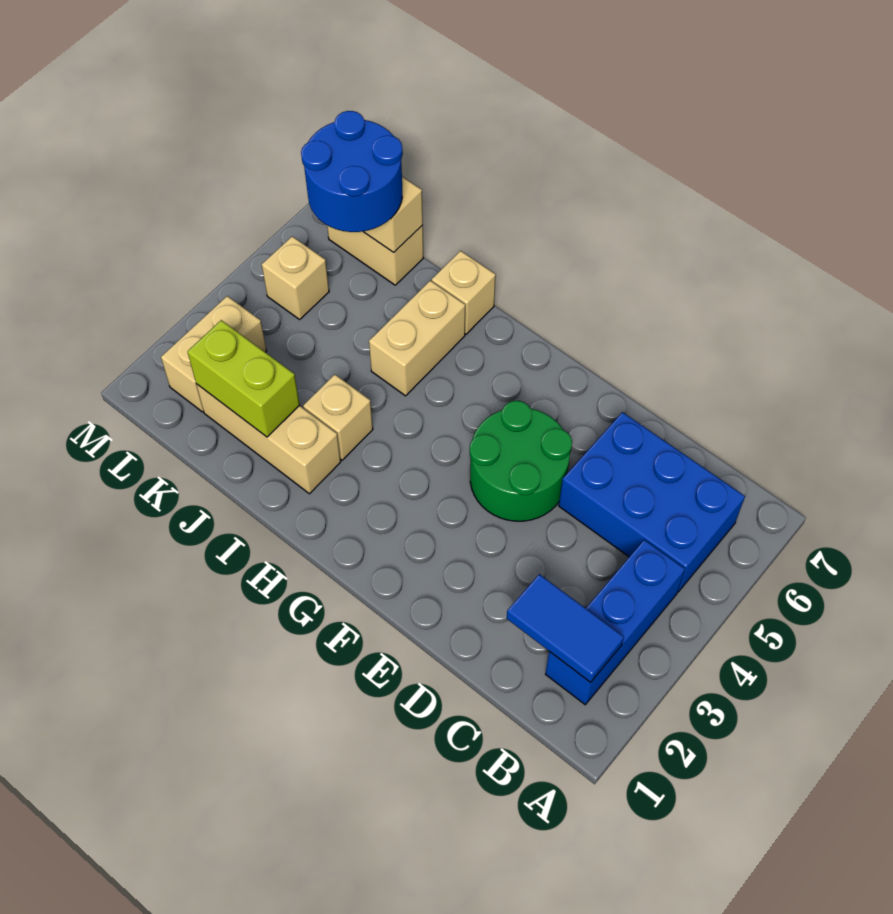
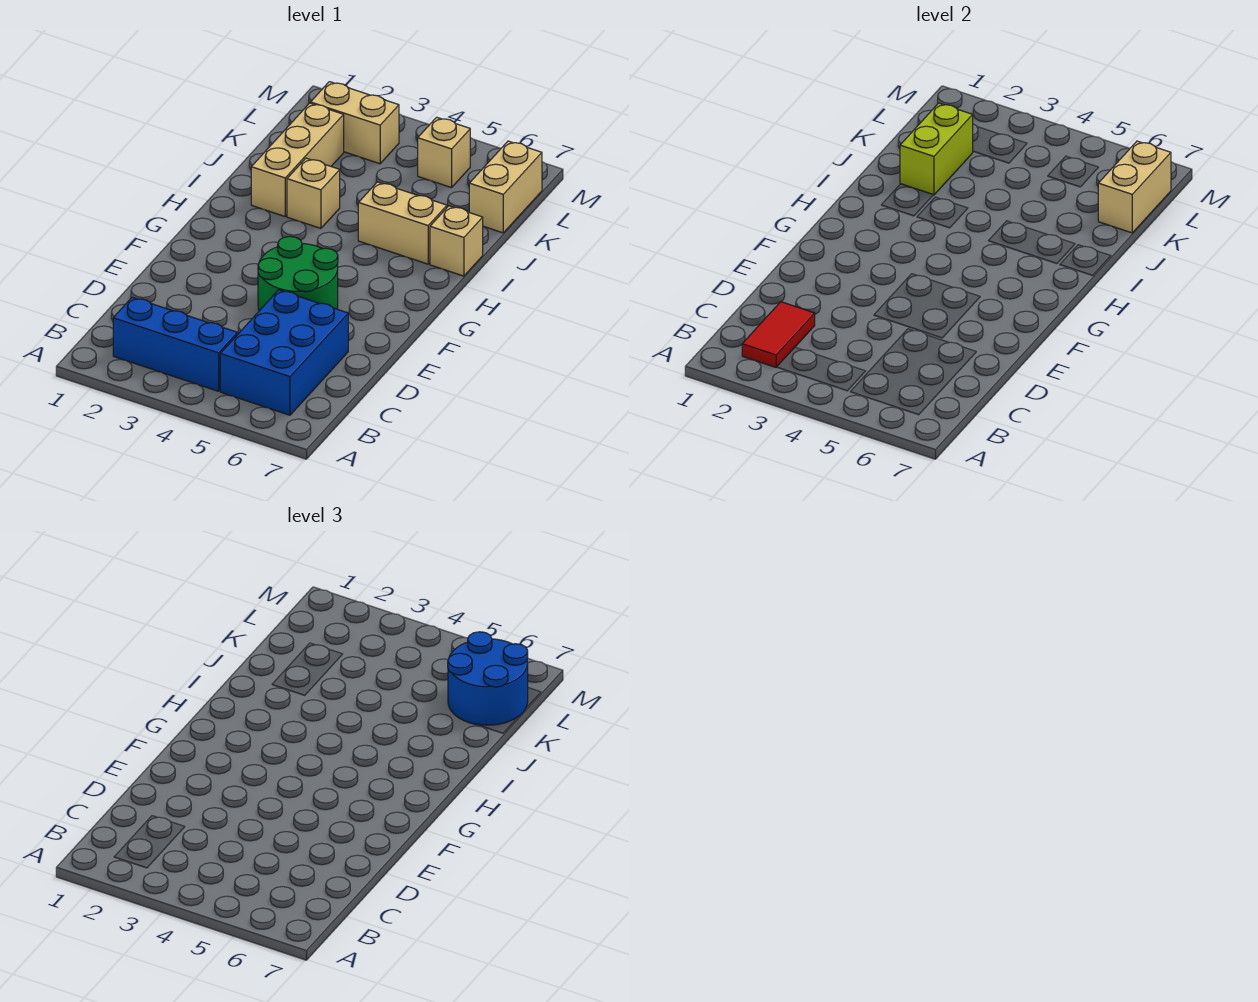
blue 1x2 tile [507,574,624,682] -> red 1x2 tile [742,302,815,367]

